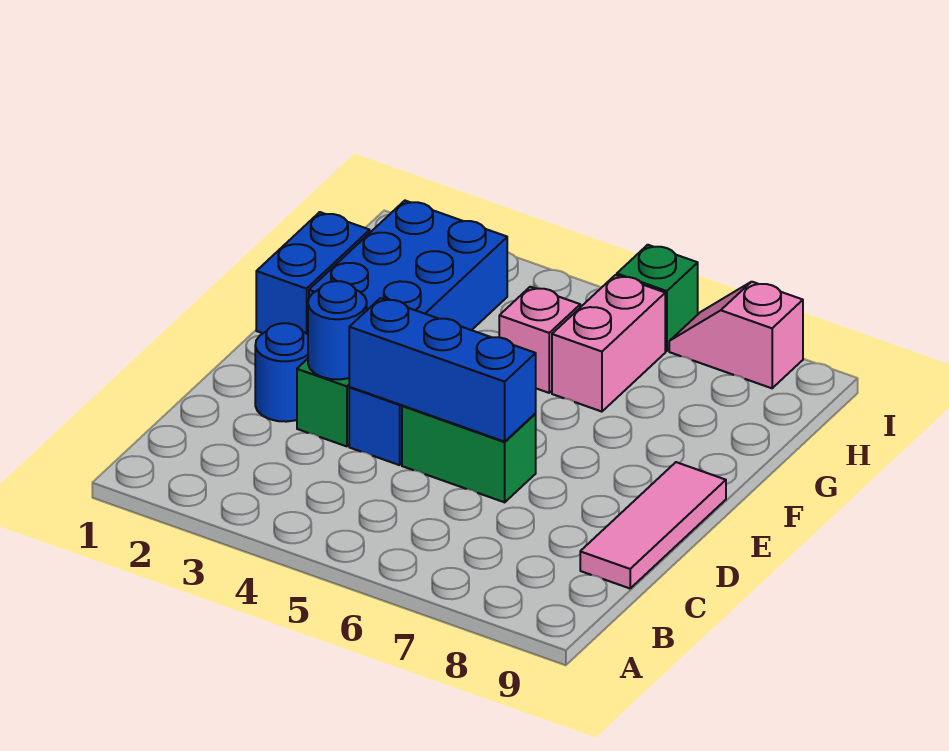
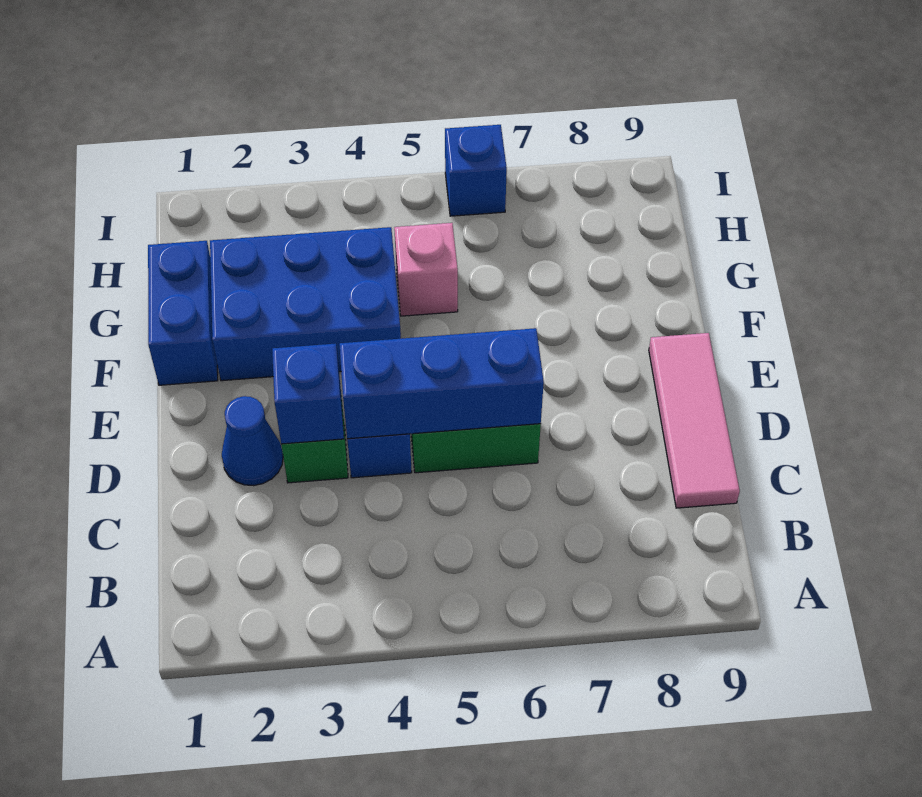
blue 1x1 round brick [255,323,308,422] -> blue 1x1 cone [222,396,283,486]
blue 1x1 round brick [308,281,367,379] -> blue 1x1 brick [272,343,344,444]
blue 2x3 brick [309,201,507,330] -> blue 2x3 brick turned to [210,227,401,381]
pink 1x2 brick [552,275,665,412] -> none
green 1x1 brick [617,245,698,351] -> blue 1x1 brick [445,125,507,216]
pink 1x2 slope [669,282,803,388] -> none

